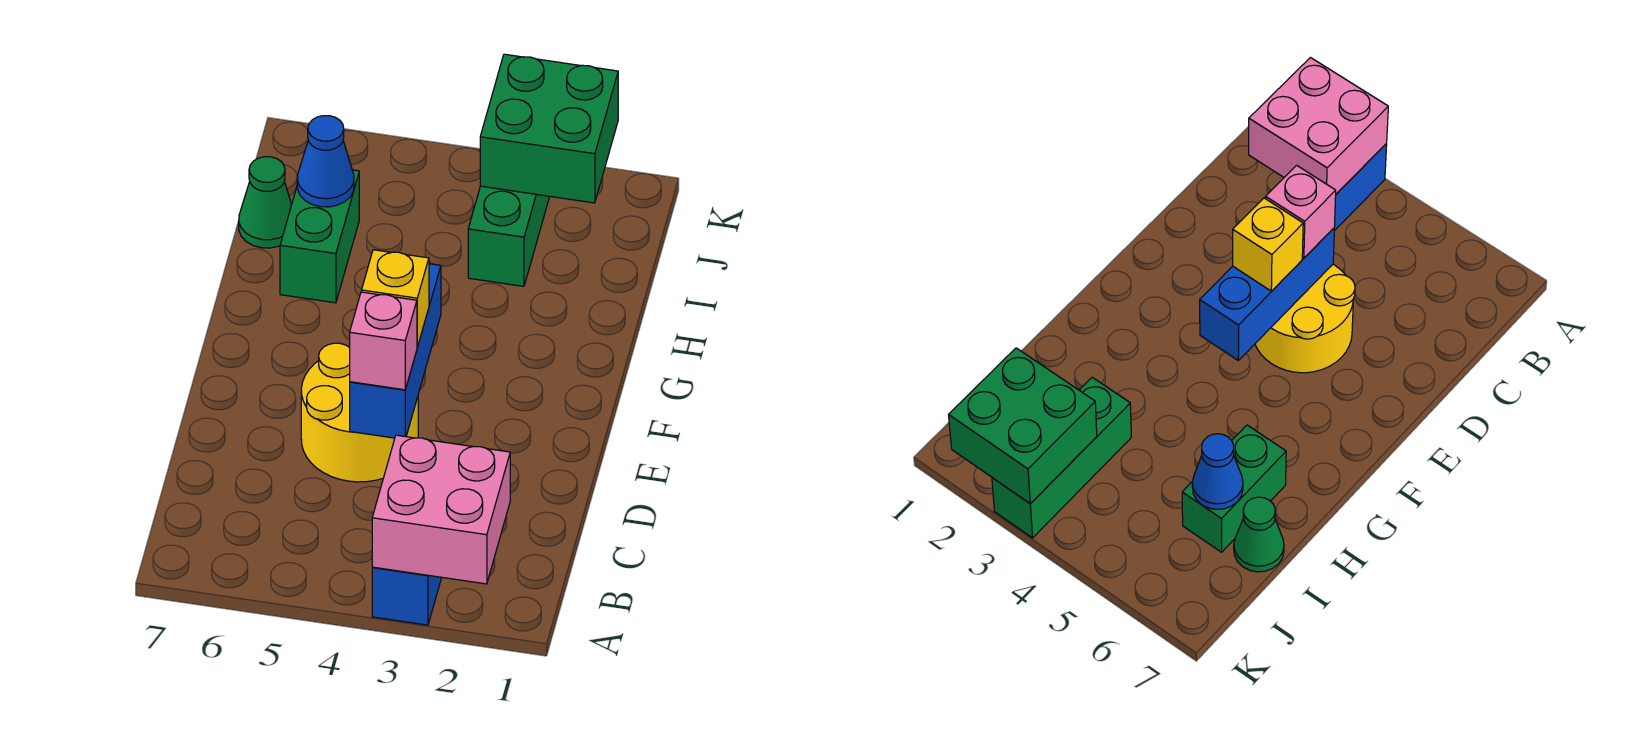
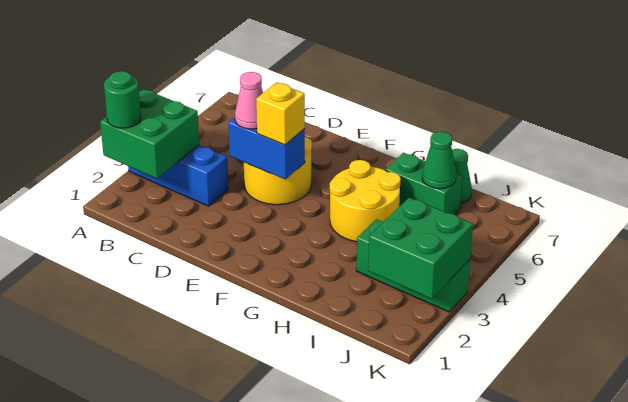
pink 2x2 brick [372,435,510,584] -> green 2x2 brick [100,89,199,178]
none -> green 1x1 round brick [104,71,141,128]
blue 1x3 brick [350,264,441,438] -> blue 1x2 brick [228,117,305,179]
pink 1x1 brick [350,292,417,390] -> pink 1x1 cone [235,72,263,129]
none -> yellow 2x2 round brick [329,160,401,242]
blue 1x1 cone [297,116,354,207] -> green 1x1 cone [422,132,456,189]

